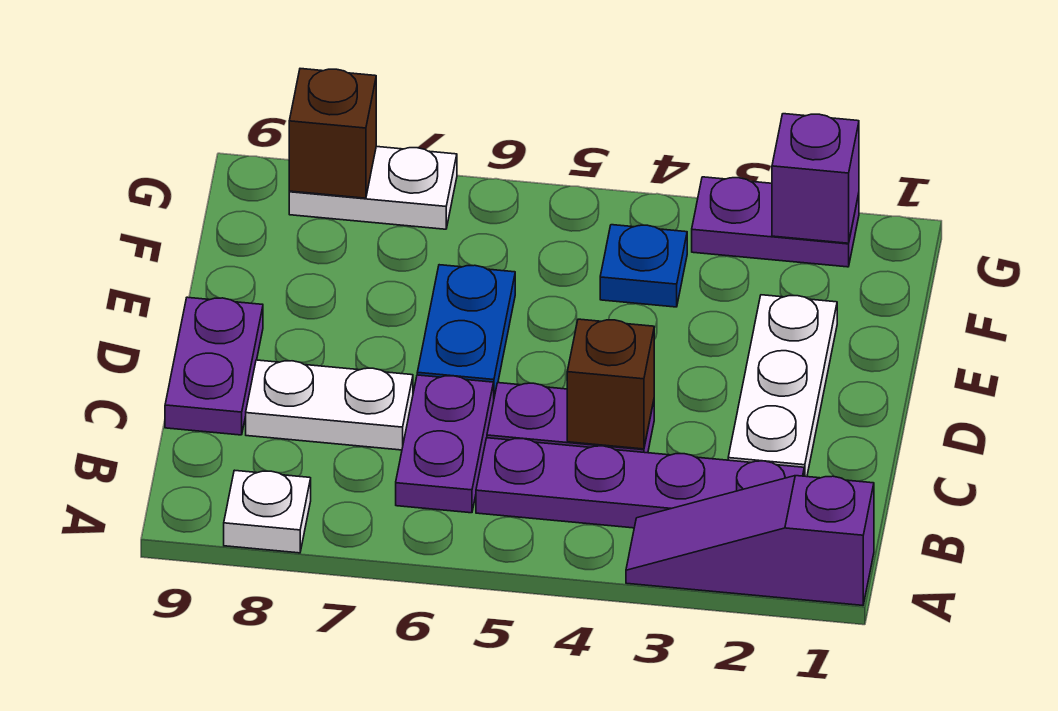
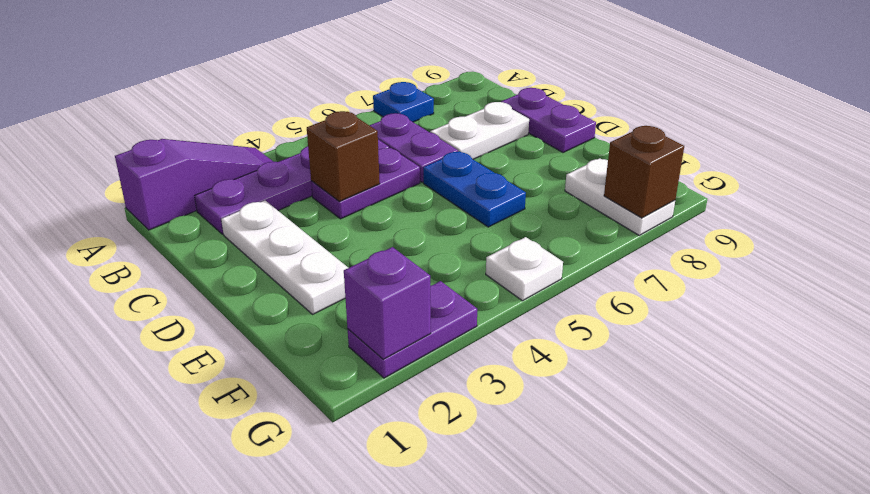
white 1x1 plate [224,470,311,553] -> white 1x1 plate moved to [486,237,563,301]
blue 1x1 plate [600,225,687,307] -> blue 1x1 plate moved to [373,82,434,122]
white 1x2 plate [289,147,457,229] -> white 1x2 plate turned to [565,158,675,235]

